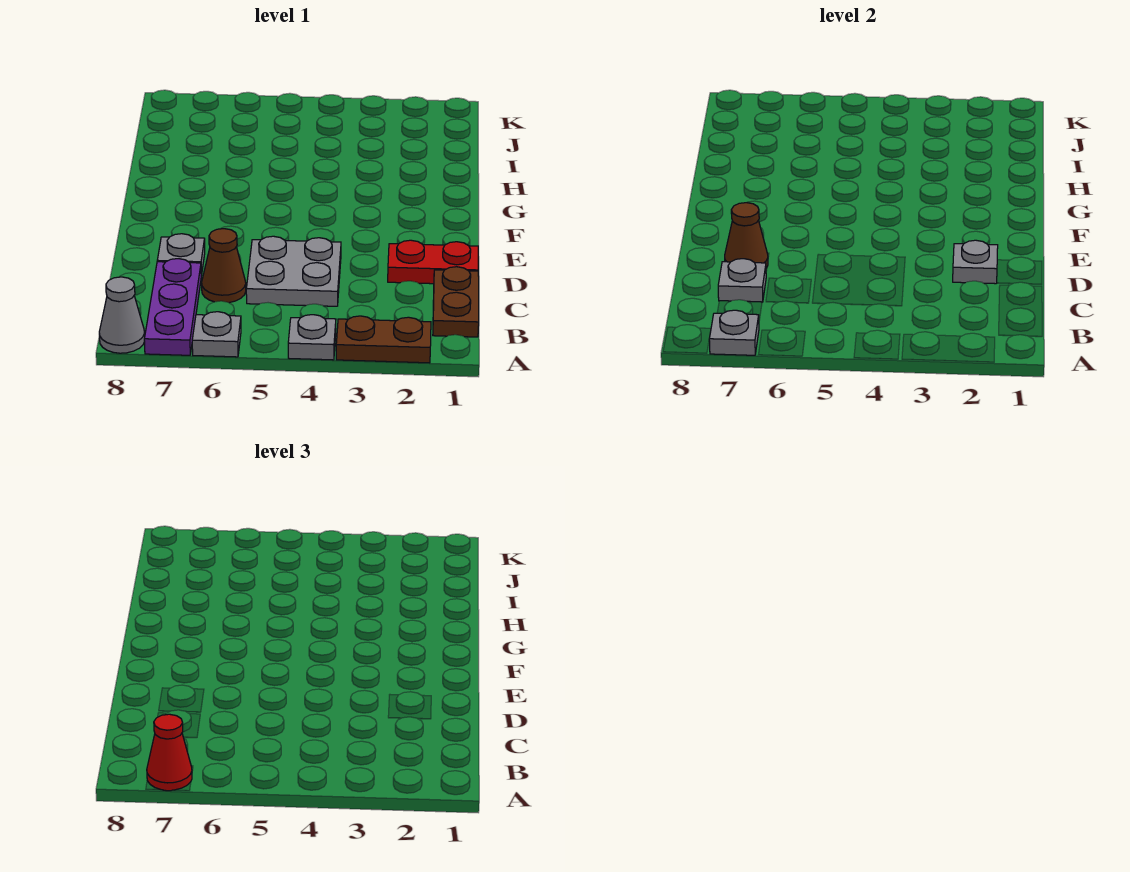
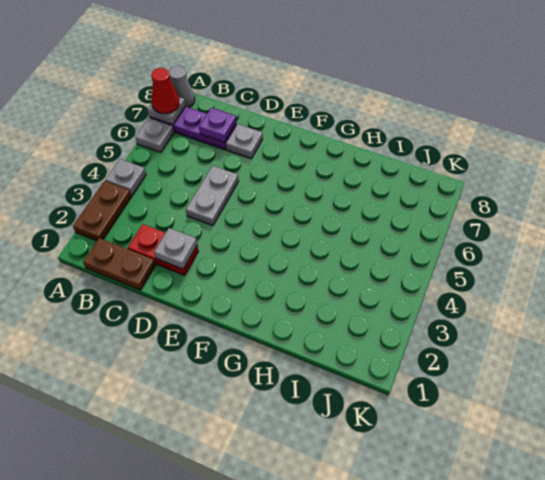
grey 2x2 plate [246,236,341,306] -> grey 1x2 plate [186,166,239,226]
brown 1x1 cone [202,229,246,303] -> none
grey 1x1 plate [718,259,766,302] -> purple 1x1 plate [199,108,236,143]
red 1x2 plate [388,240,478,284] -> red 1x2 plate turned to [128,224,198,275]
brown 1x1 cone [725,203,768,268] -> none

